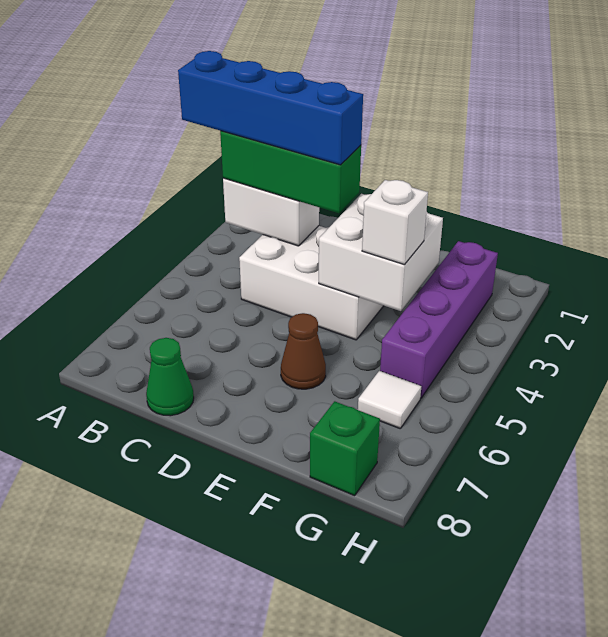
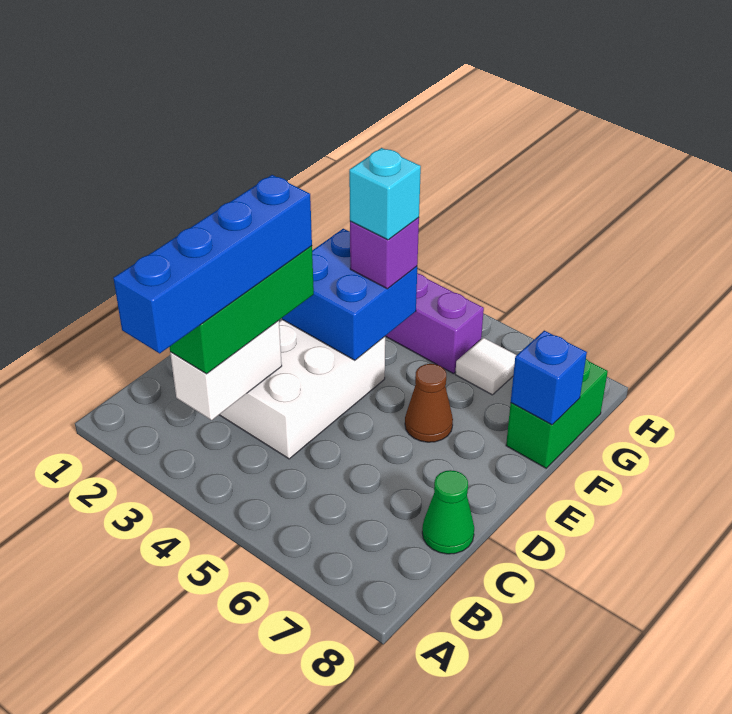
white 2x2 brick [319,194,443,311] -> blue 2x2 brick [282,229,417,360]
white 1x1 brick [362,180,428,264] -> purple 1x1 brick [350,217,419,289]
none -> cyan 1x1 brick [349,148,421,240]
none -> blue 1x1 brick [511,331,587,425]
green 1x1 brick [310,401,380,496] -> green 1x2 brick [506,359,608,468]

